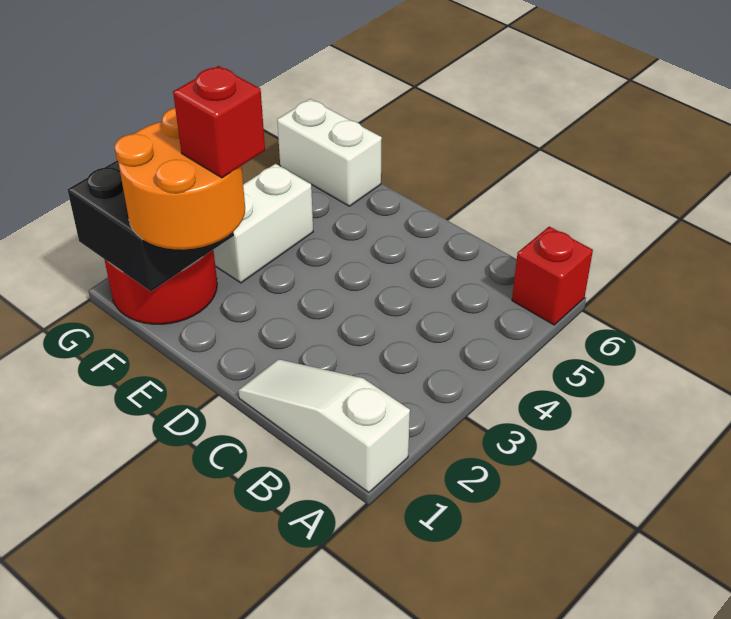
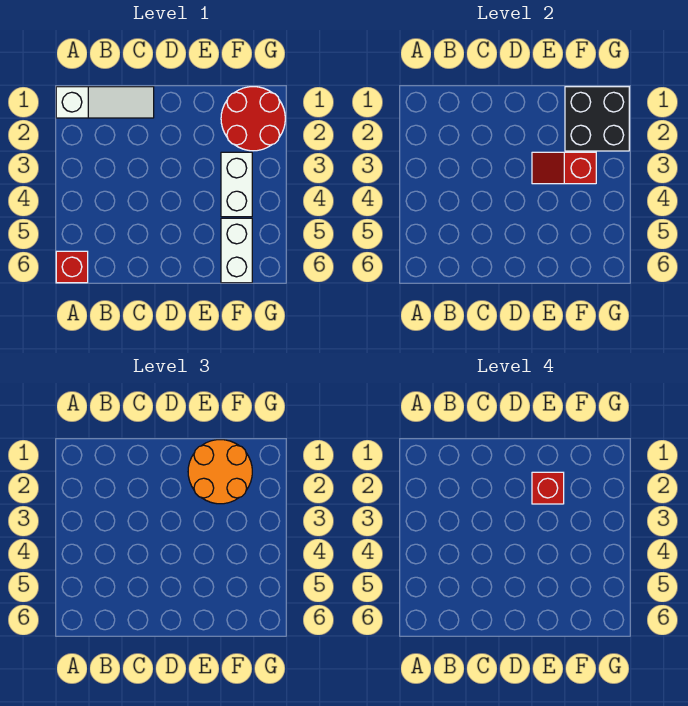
none -> red 1x2 slope [532,152,596,184]
white 1x2 brick [277,99,382,206] -> white 1x2 brick turned to [221,218,252,283]

